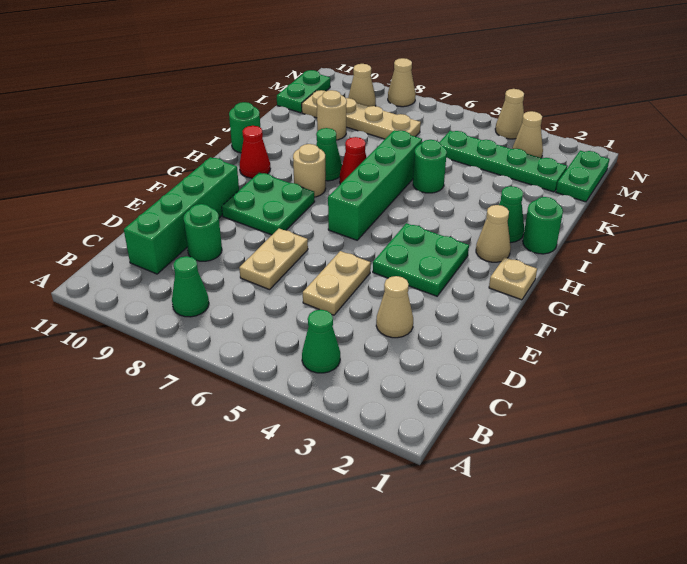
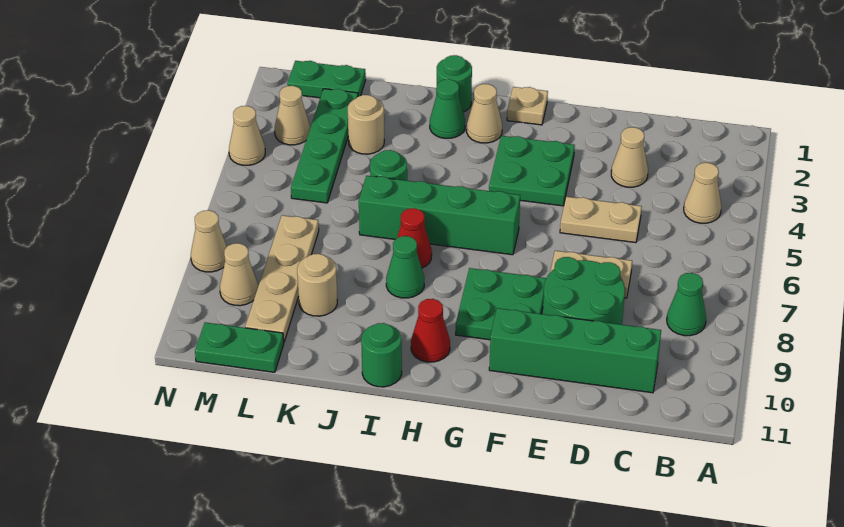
green 1x1 cone [302,310,340,373] -> tan 1x1 cone [684,163,721,223]
green 1x1 round brick [183,204,222,261] -> green 2x2 round brick [543,257,625,325]
tan 1x1 round brick [293,144,326,197] -> tan 1x1 round brick moved to [348,95,384,154]

